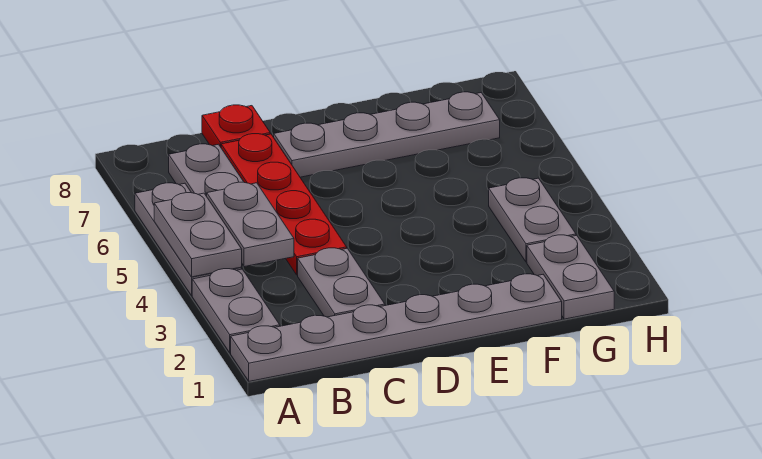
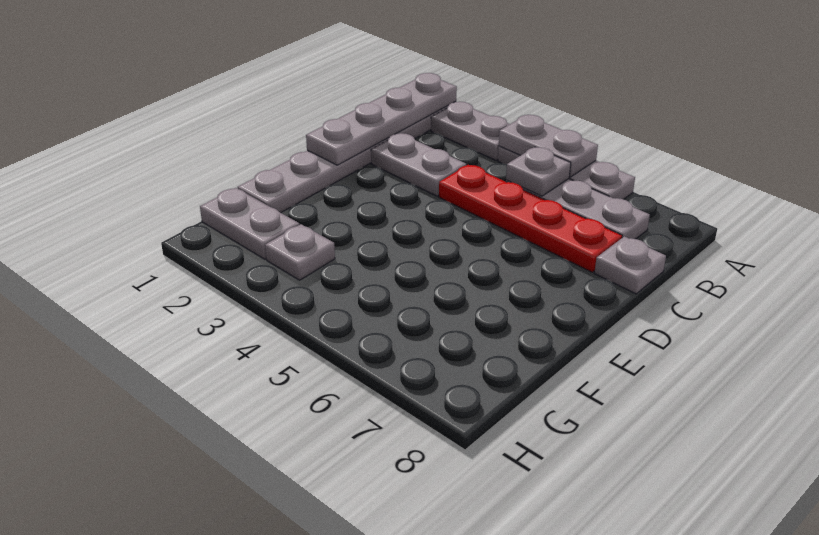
grey 1x2 plate [207,182,294,267] -> grey 1x1 plate [506,147,571,196]
red 1x1 plate [202,105,270,147] -> grey 1x1 plate [595,236,666,294]
grey 1x4 plate [274,92,500,177] -> grey 1x4 plate moved to [306,73,457,165]
grey 1x2 plate [489,178,576,262] -> grey 1x1 plate [265,224,335,280]

